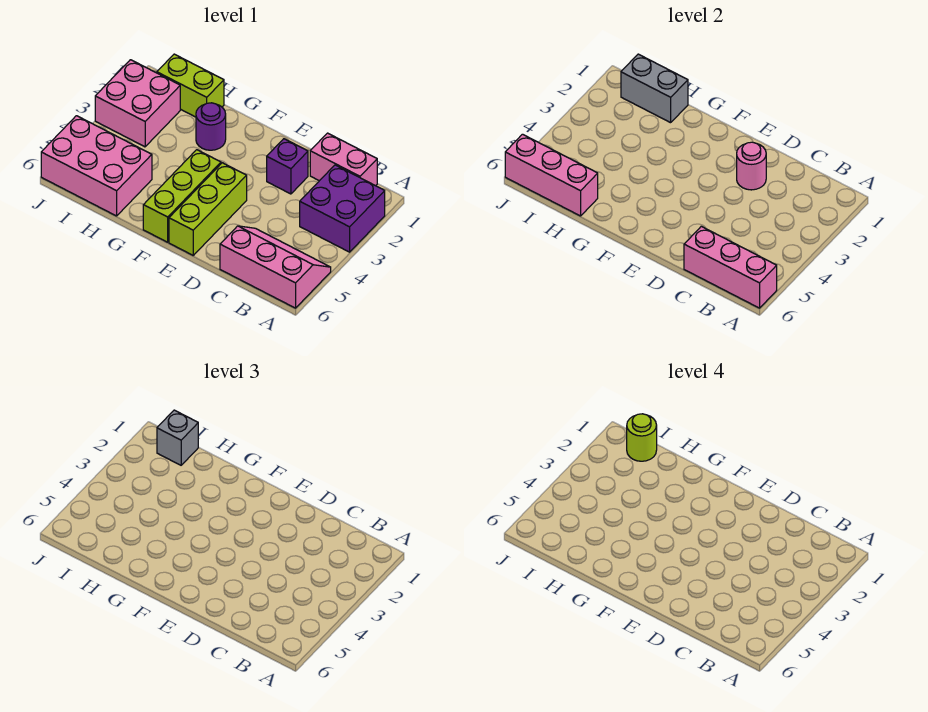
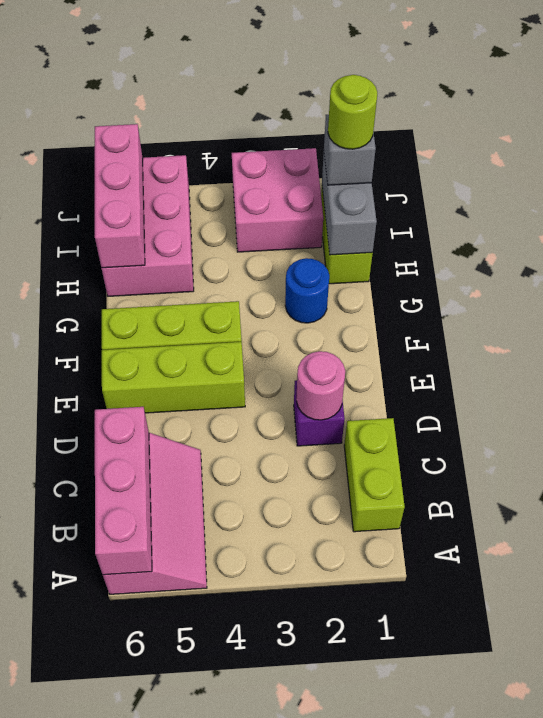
purple 2x2 brick [300,165,385,252] -> none
pink 1x2 brick [310,133,377,186] -> lime 1x2 brick [344,418,405,532]
purple 1x1 round brick [196,103,226,150] -> blue 1x1 round brick [285,258,329,323]

